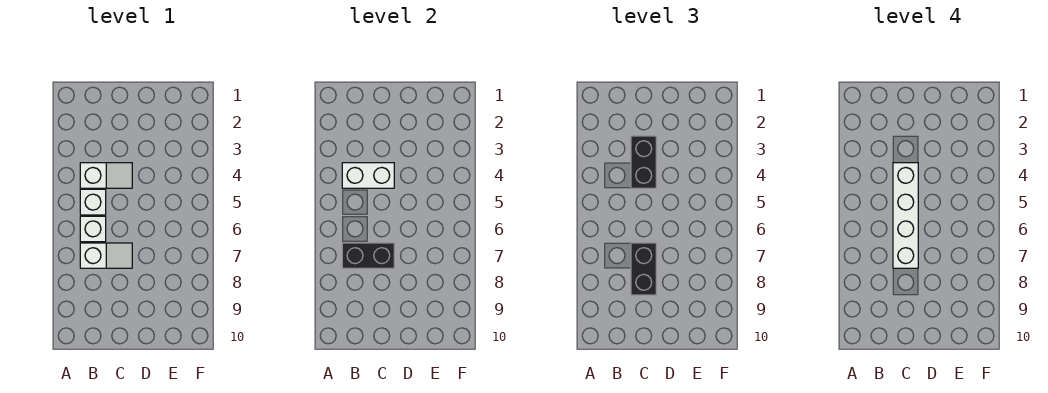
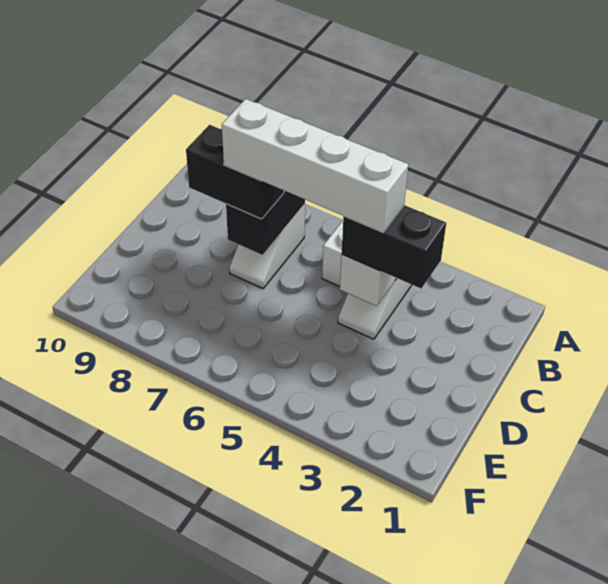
white 1x1 brick [80,216,106,242] -> none

